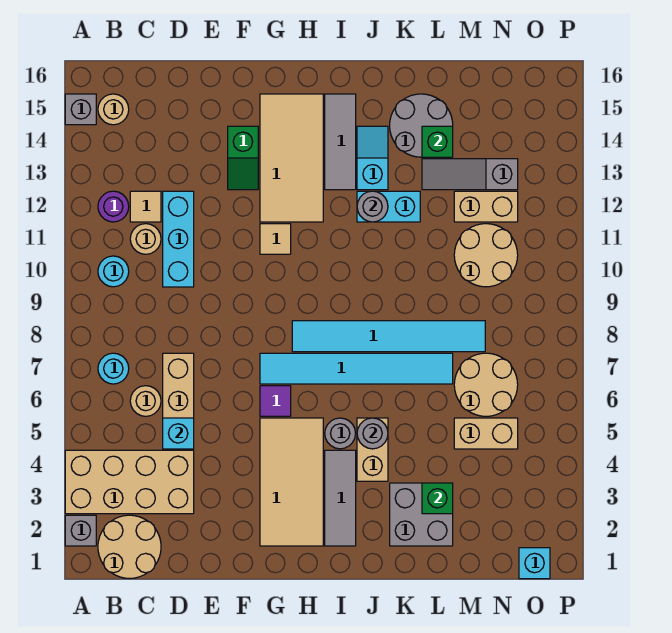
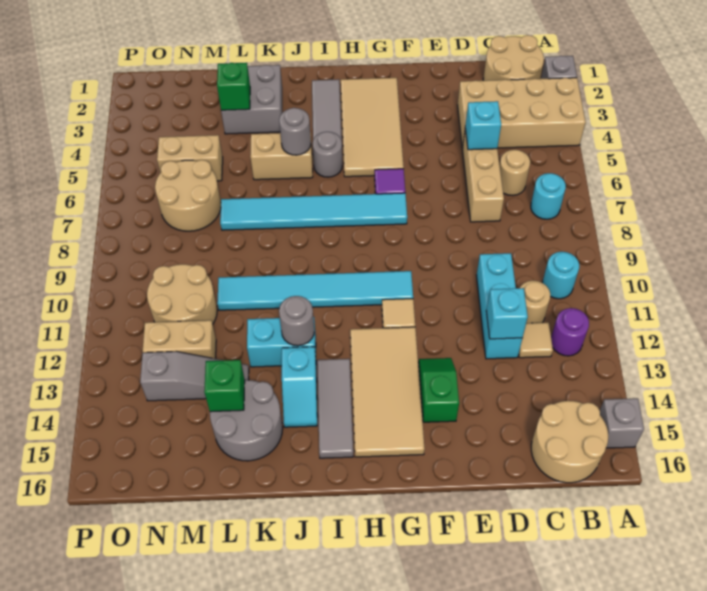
tan 1x1 round brick [98,94,129,125] -> tan 2x2 round brick [531,401,608,483]
cyan 1x6 tile [292,321,485,352] -> cyan 1x6 tile moved to [217,271,413,310]
tan 1x2 brick [357,418,388,481] -> tan 1x2 brick turned to [250,132,313,180]
cyan 1x1 brick [519,548,550,579] -> cyan 1x1 brick moved to [486,288,528,339]

